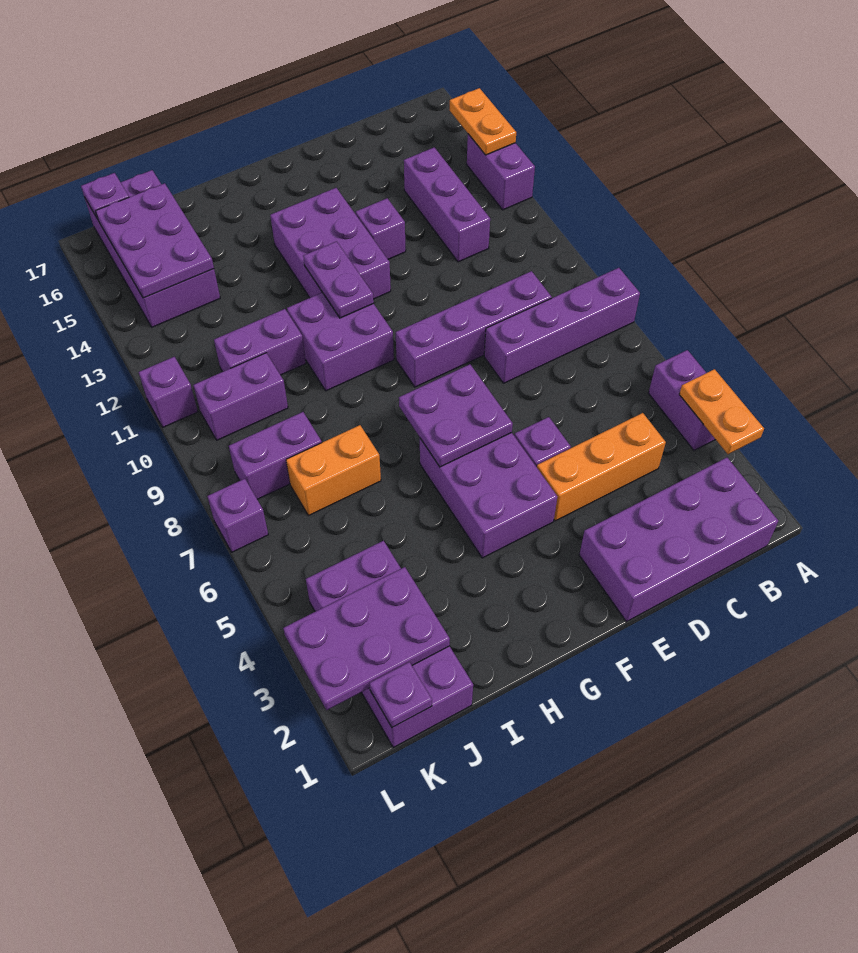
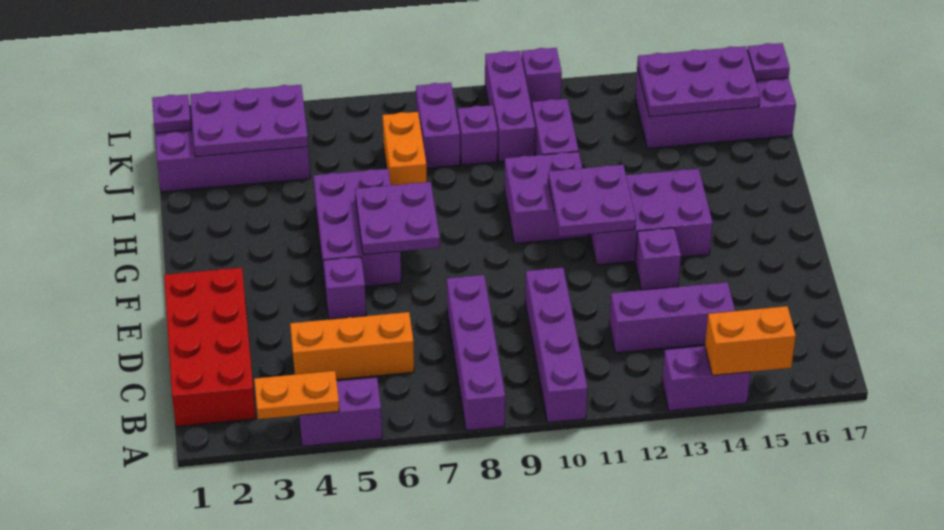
orange 1x2 plate [450,88,516,155] -> orange 1x2 brick [705,306,796,375]
purple 2x4 brick [579,458,778,622] -> red 2x4 brick [164,268,256,427]
orange 1x3 brick [537,413,666,521] -> orange 1x3 brick turned to [290,312,414,380]
purple 1x4 brick [396,271,552,387] -> purple 1x4 brick moved to [525,268,588,423]
purple 2x3 brick [420,433,557,558] -> purple 2x3 brick turned to [314,169,401,286]
purple 1x2 plate [303,241,374,318] -> purple 2x2 plate [548,165,636,237]
purple 2x3 plate [283,567,450,710] -> purple 2x3 plate turned to [190,85,308,157]
purple 1x2 brick [194,353,288,440] -> purple 1x3 brick [485,51,535,162]
purple 1x1 brick [207,479,268,552] -> purple 1x1 brick moved to [457,105,498,165]

